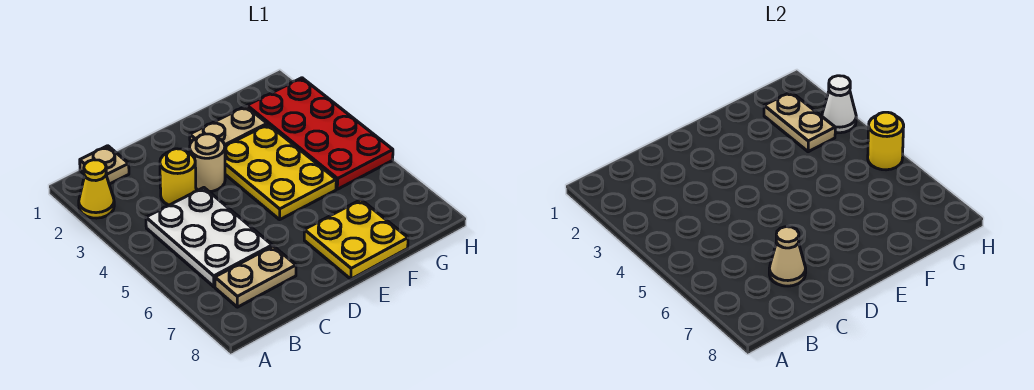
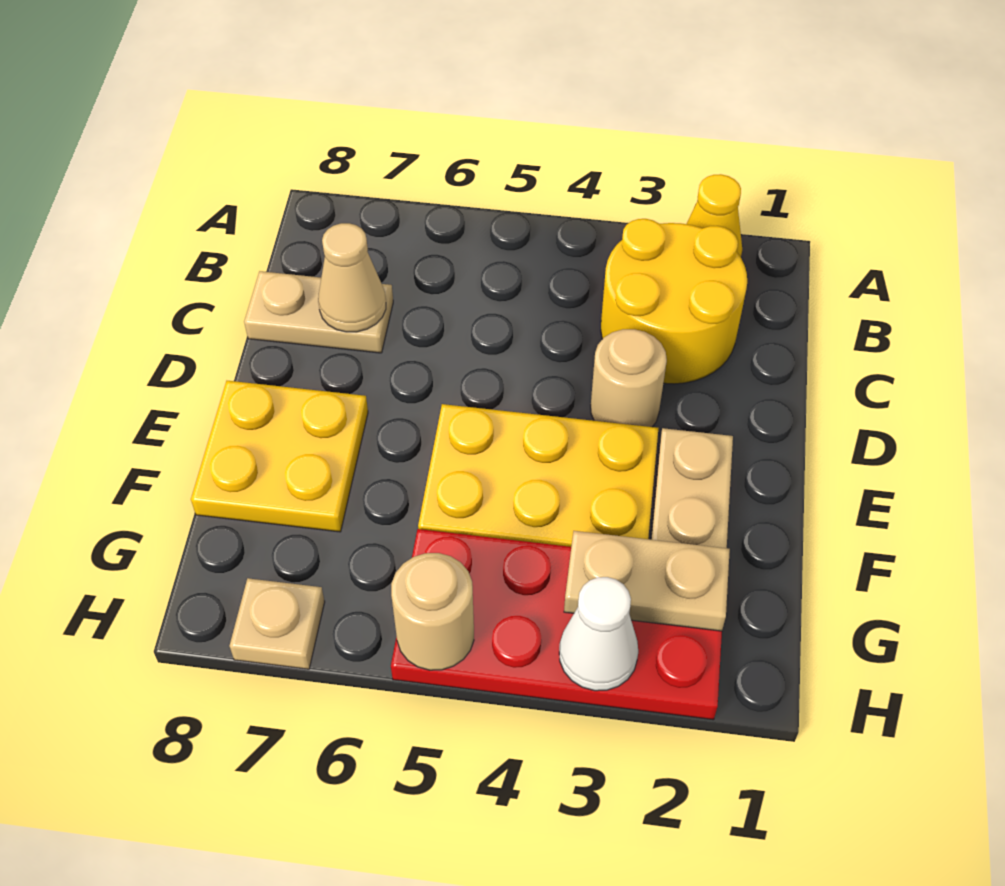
tan 1x1 plate [80,146,129,184] -> tan 1x1 plate moved to [229,578,325,669]
white 2x3 plate [146,188,272,287] -> none
tan 1x2 plate [215,246,296,307] -> tan 1x2 plate turned to [244,271,393,353]
yellow 1x1 round brick [160,149,196,205] -> yellow 2x2 round brick [601,219,747,384]
yellow 1x1 round brick [868,112,904,170] -> tan 1x1 round brick [391,553,474,670]

